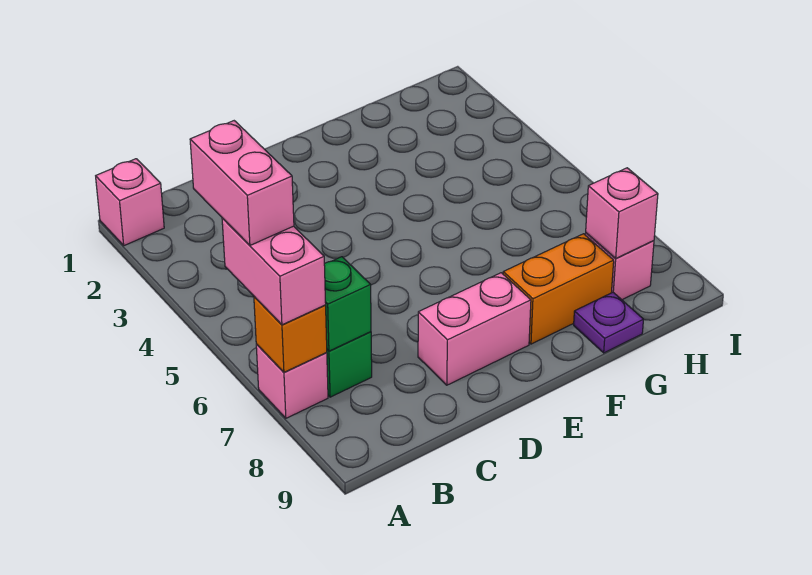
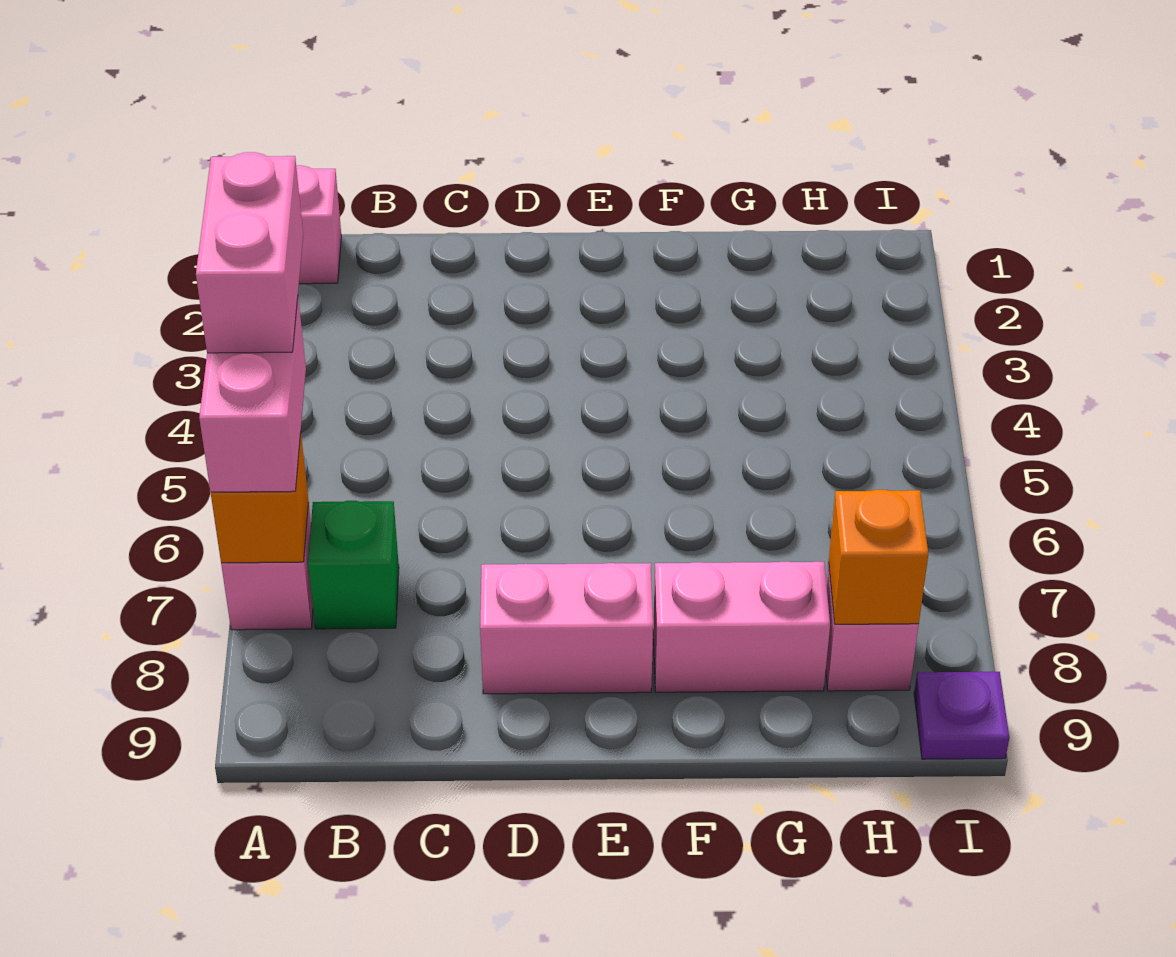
green 1x1 brick [324,257,371,351] -> none
orange 1x2 brick [503,234,614,344] -> pink 1x2 brick [653,562,830,692]
purple 1x1 plate [574,292,644,353] -> purple 1x1 plate moved to [914,672,1009,759]
pink 1x1 brick [586,168,658,259] -> orange 1x1 brick [829,490,928,624]

